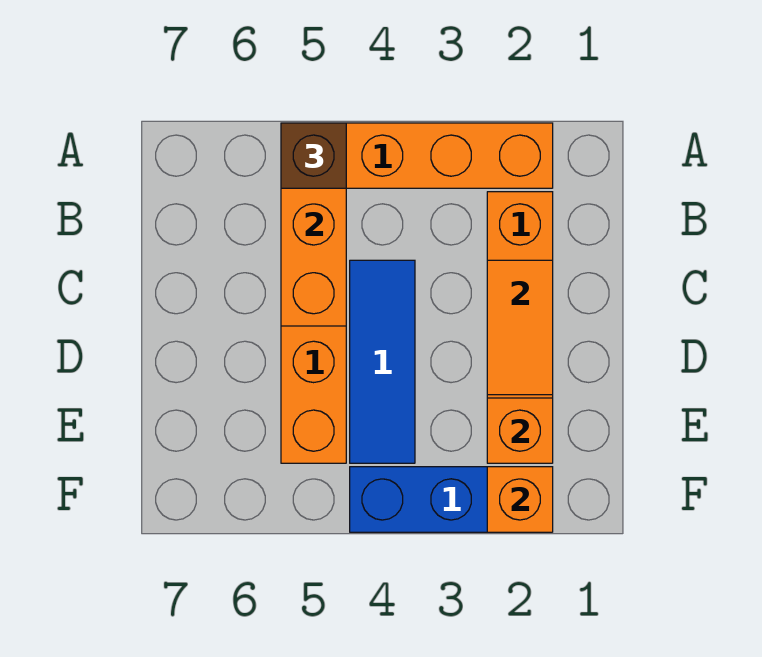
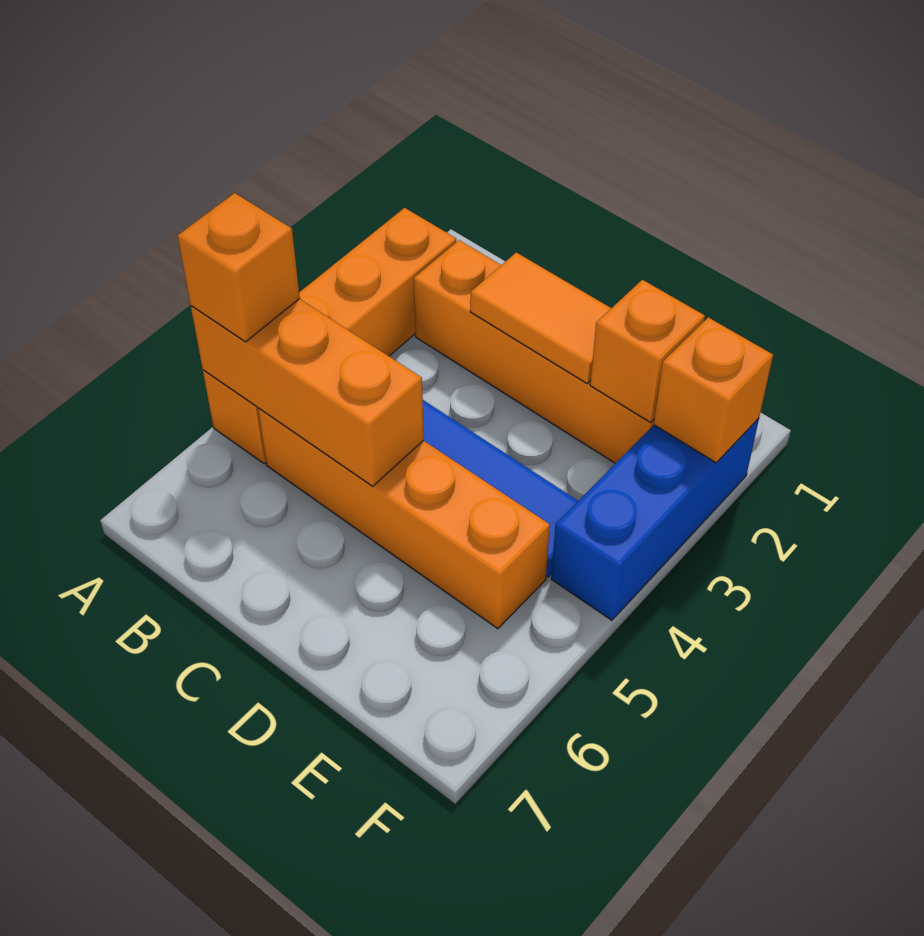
brown 1x1 brick [281,123,346,188] -> orange 1x1 brick [178,193,300,342]

